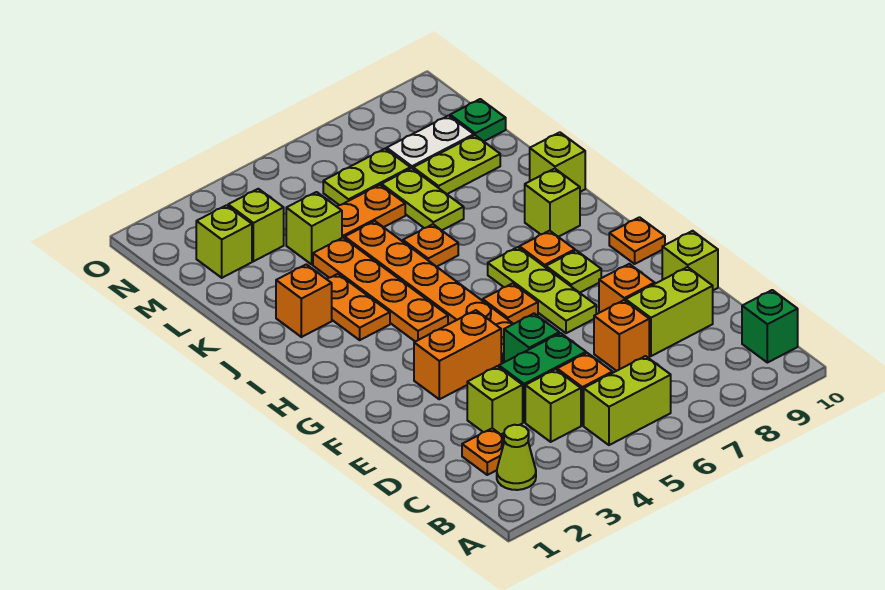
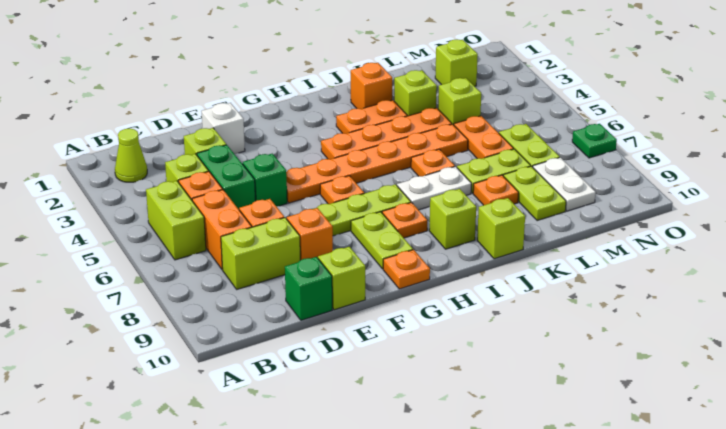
green 1x1 brick [742,290,798,363] -> green 1x1 brick moved to [285,257,332,320]
orange 1x1 plate [462,428,504,475] -> orange 1x1 plate moved to [473,175,519,205]
lime 1x2 brick [626,267,713,356] -> lime 1x2 brick turned to [221,218,300,289]
none -> white 1x1 brick [201,103,245,153]
orange 1x2 brick [414,310,501,399] -> orange 1x2 brick moved to [192,190,252,270]
lime 1x1 plate [546,250,601,293] -> lime 1x2 plate [351,212,413,269]
none -> white 1x2 plate [397,167,471,210]
lime 1x1 brick [228,189,284,261] -> lime 1x1 brick moved to [394,70,437,116]
green 1x1 plate [450,99,506,141] -> green 1x1 plate moved to [572,124,617,158]

